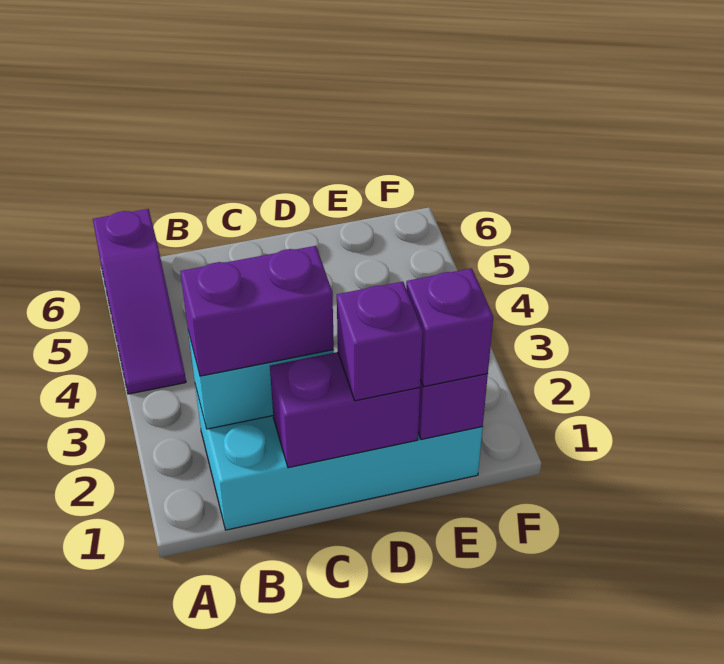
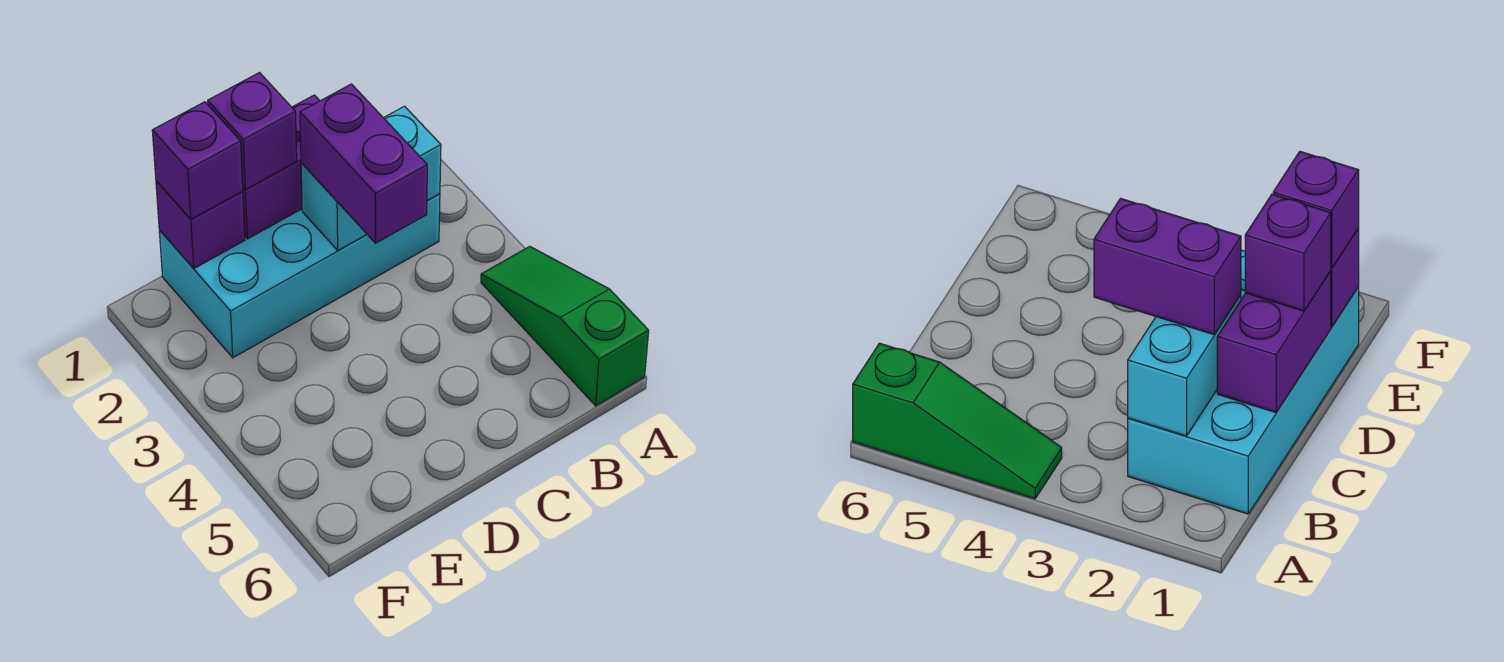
purple 1x3 slope [93,209,186,394] -> green 1x3 slope [481,246,649,406]
purple 1x2 brick [180,246,334,376] -> purple 1x2 brick turned to [300,84,427,243]

